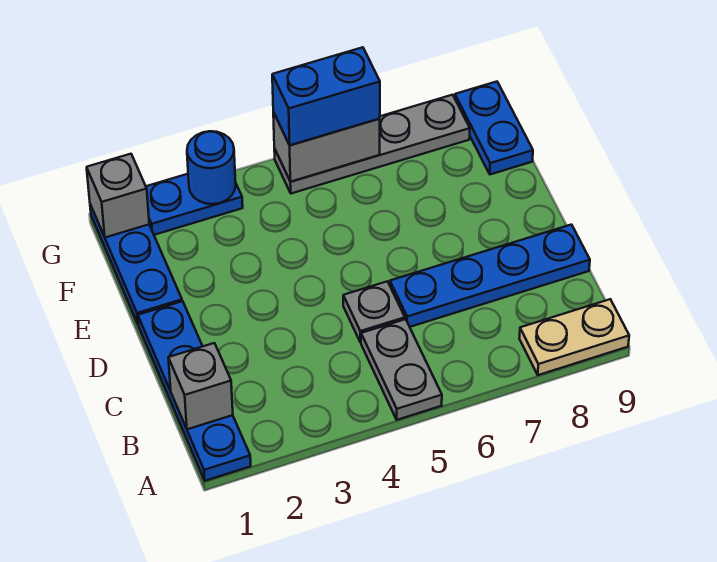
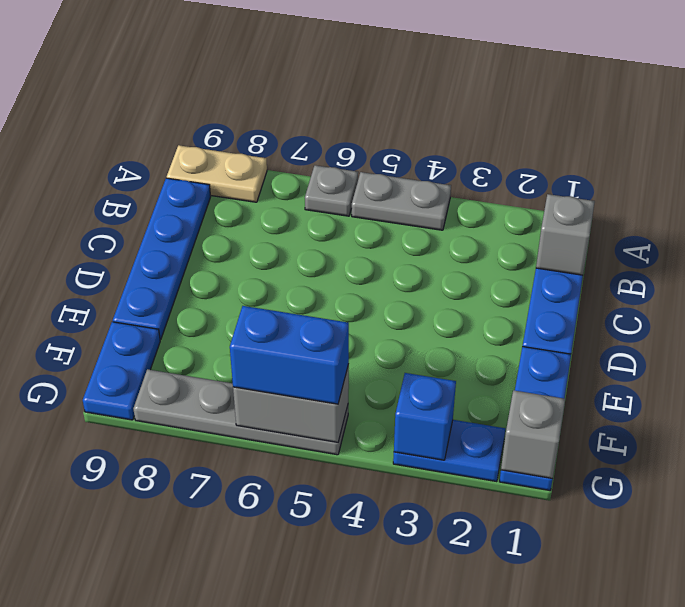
grey 1x2 plate [361,319,442,420] -> grey 1x2 plate turned to [352,172,451,230]
grey 1x1 plate [343,281,405,342] -> grey 1x1 plate moved to [305,165,358,216]
blue 1x4 plate [390,225,590,327] -> blue 1x4 plate turned to [113,178,211,340]
blue 1x1 round brick [187,131,236,204] -> blue 1x1 brick [394,373,456,460]

